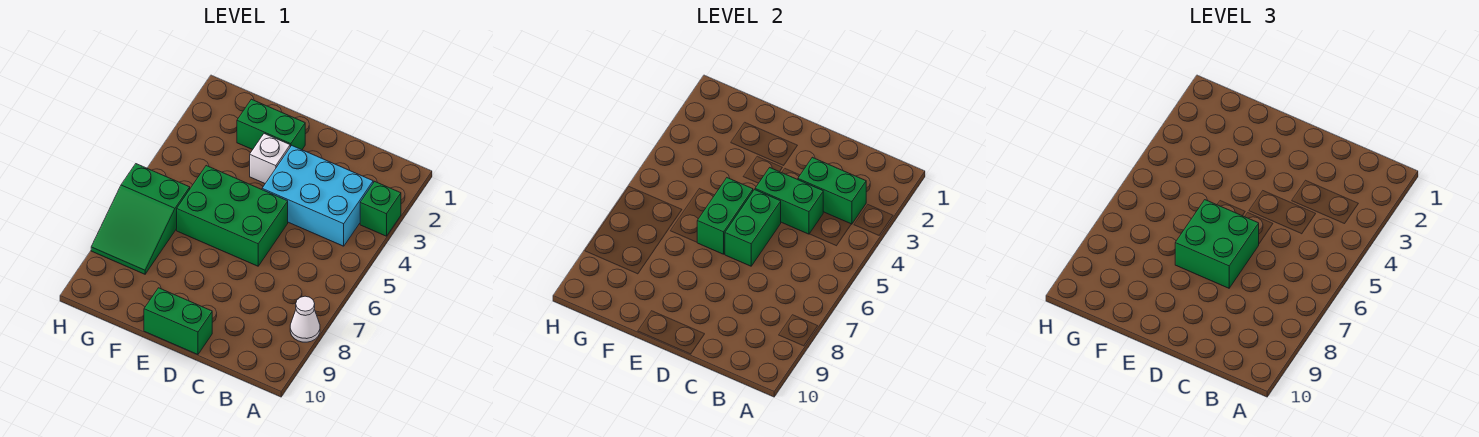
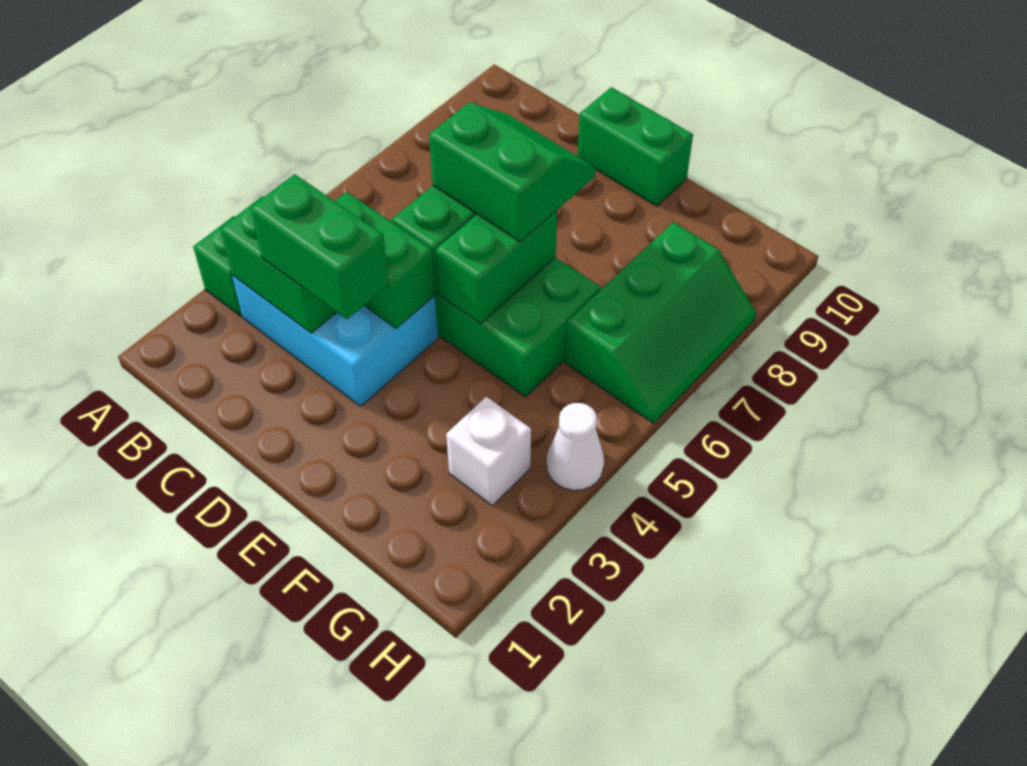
white 1x1 cone [290,296,320,342] -> white 1x1 cone moved to [546,403,604,490]
green 2x2 brick [1175,200,1259,288] -> green 2x2 slope [429,103,596,242]
green 1x2 brick [237,99,305,150] -> green 1x2 brick moved to [250,174,389,319]
white 1x1 brick [250,134,290,183] -> white 1x1 brick moved to [446,397,531,506]
green 2x3 slope [91,164,190,274] -> green 2x3 slope turned to [565,222,756,424]

